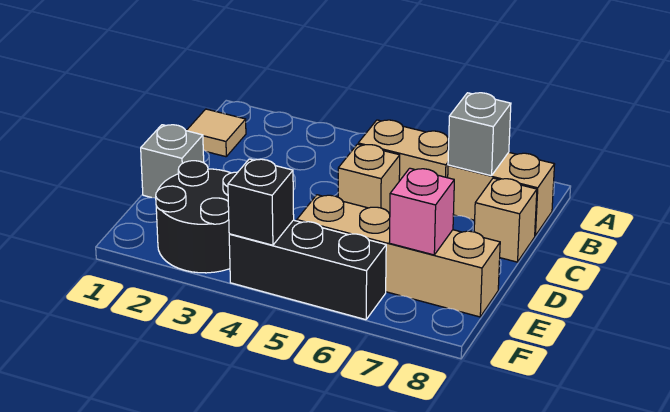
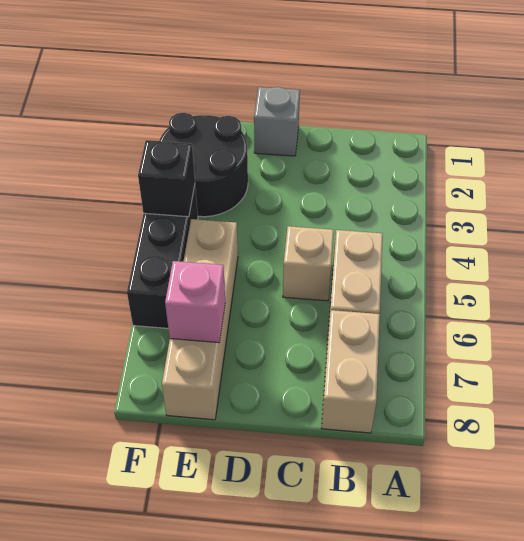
tan 1x1 tile [186,109,246,157] -> none
grey 1x1 brick [448,93,511,176] -> none
tan 1x1 brick [474,178,537,262] -> none

